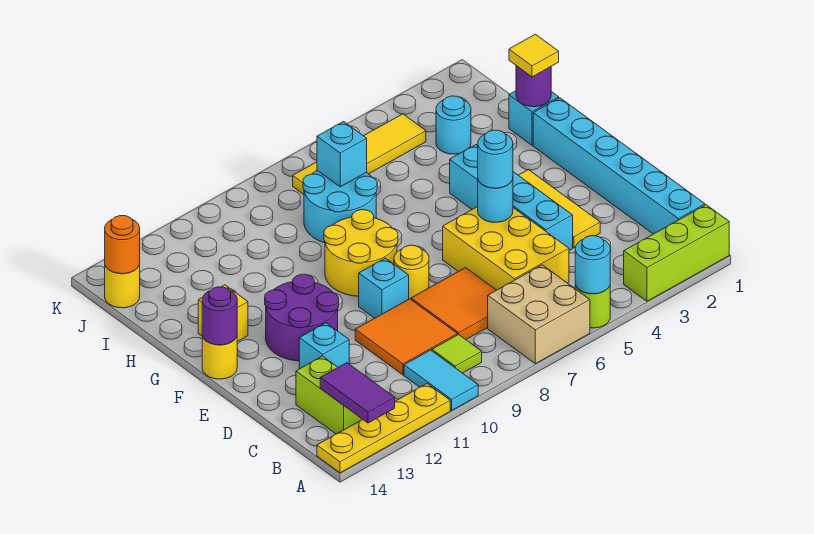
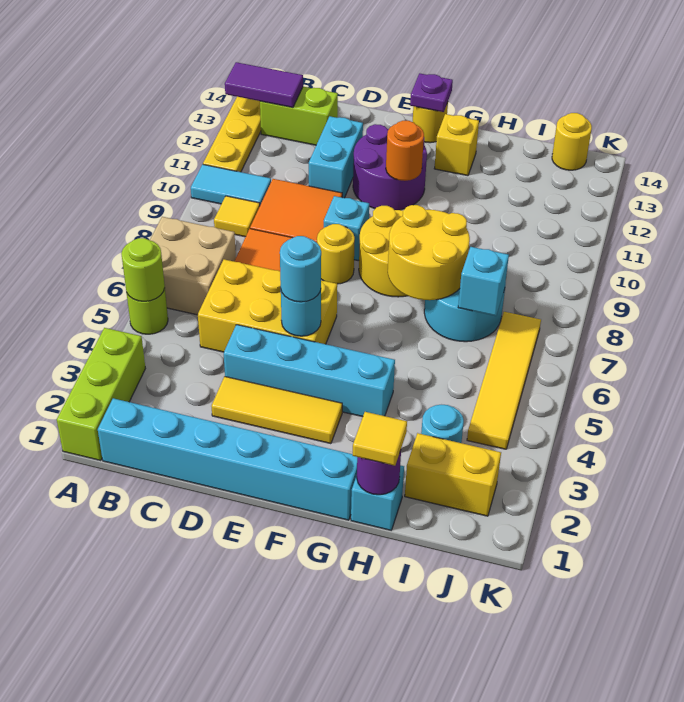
cyan 1x1 round brick [575,236,610,294] -> lime 1x1 round brick [121,238,165,301]
lime 1x1 tile [432,334,482,373] -> yellow 1x1 tile [214,196,260,237]
cyan 1x1 brick [299,323,349,369] -> cyan 1x2 brick [309,116,363,198]
purple 1x1 round brick [202,287,237,345] -> purple 1x1 plate [410,73,453,112]
none -> yellow 2x2 round brick [388,205,470,300]
none -> yellow 1x2 brick [405,433,501,516]
orange 1x1 round brick [105,216,140,274] -> orange 1x1 round brick moved to [386,121,424,181]

